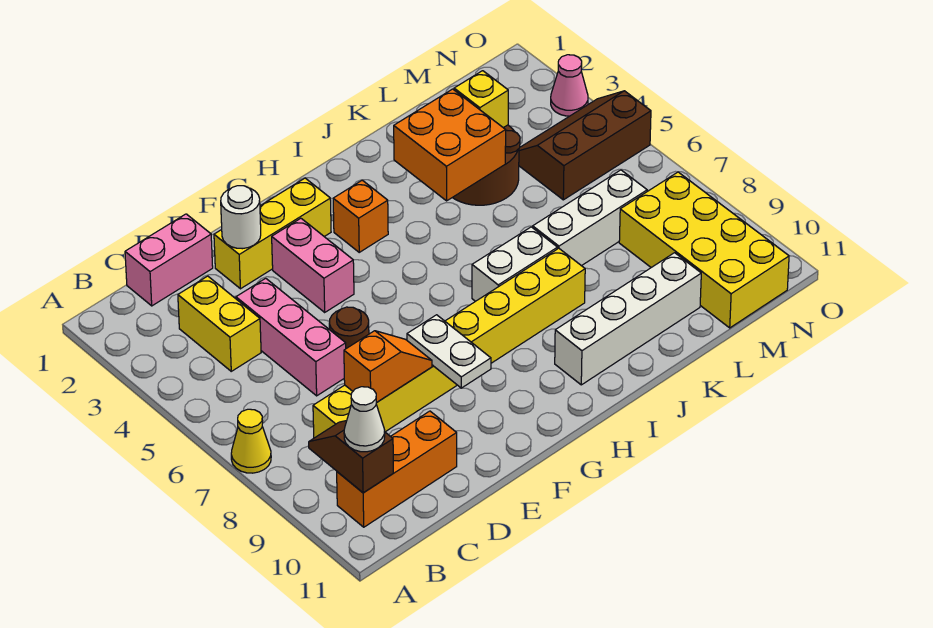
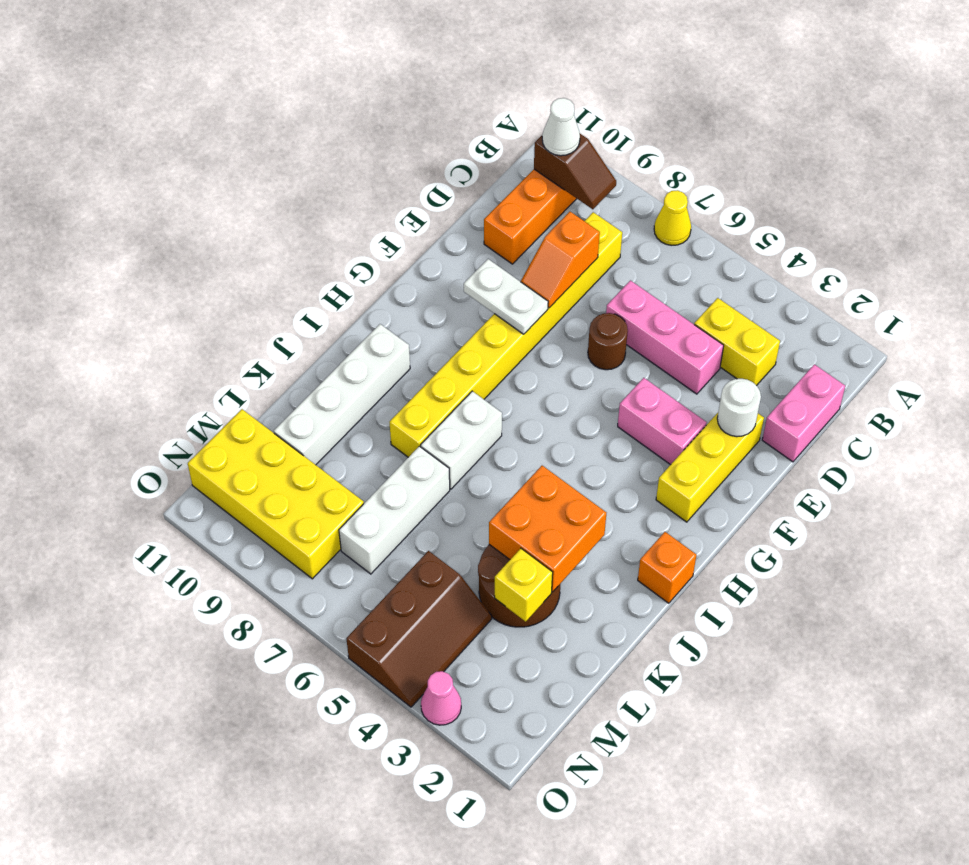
orange 1x1 brick [333,180,388,252] -> orange 1x1 brick moved to [638,532,696,603]

